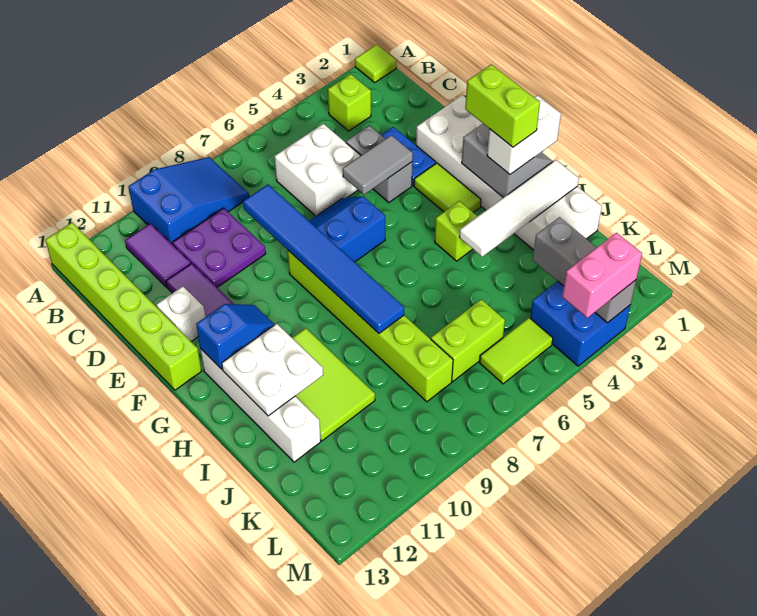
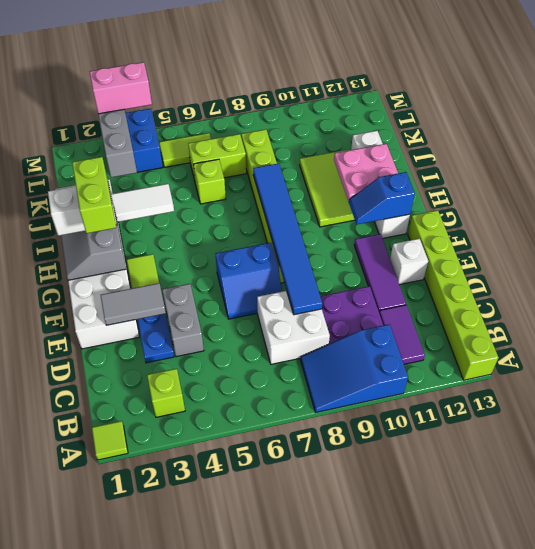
white 2x2 brick [275,124,361,216] -> white 2x2 brick moved to [257,291,330,364]
grey 1x2 tile [343,135,413,195] -> grey 1x2 tile moved to [101,283,166,325]
lime 1x1 brick [435,201,478,261] -> lime 1x1 brick moved to [193,159,226,204]
white 2x2 plate [222,324,323,416] -> pink 2x2 plate [334,144,398,201]

